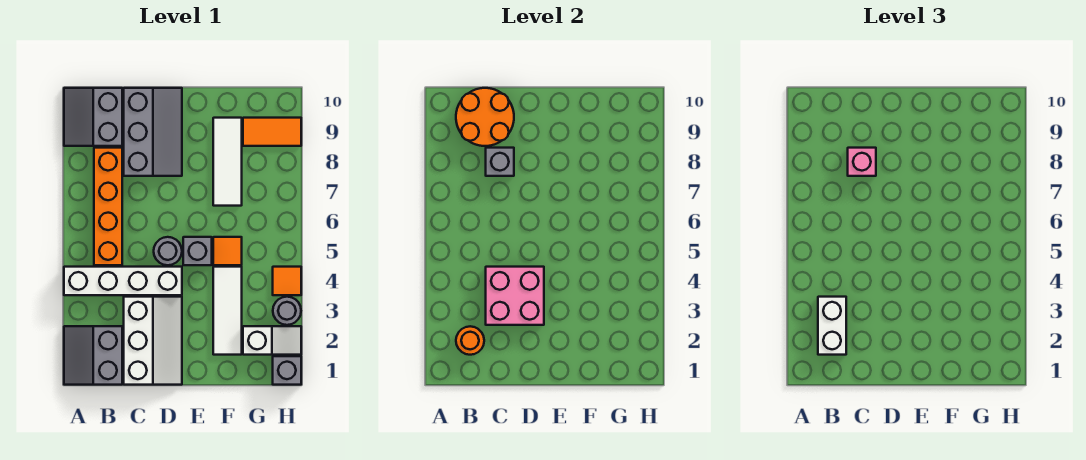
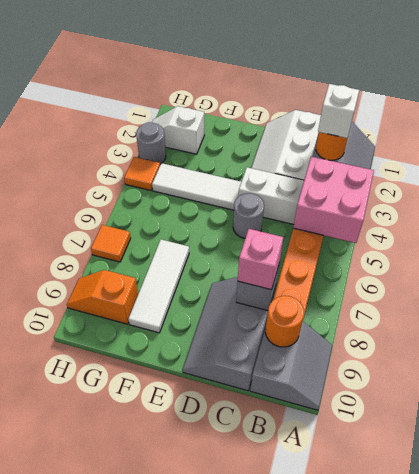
white 1x2 brick [818,297,846,355] -> white 1x1 brick [318,84,359,138]
orange 2x2 round brick [456,88,514,146] -> orange 1x1 round brick [265,296,304,347]
pink 2x2 brick [486,267,544,325] -> pink 2x2 brick moved to [293,156,374,243]
grey 1x1 brick [183,237,212,265] -> none
white 1x3 tile [213,267,242,355] -> white 1x3 tile turned to [152,163,241,210]
orange 1x1 tile [213,237,242,265] -> orange 1x1 tile moved to [91,225,131,262]
orange 1x2 tile [243,118,301,146] -> orange 1x2 slope [67,270,138,324]
grey 1x1 brick [273,356,301,385] -> none

